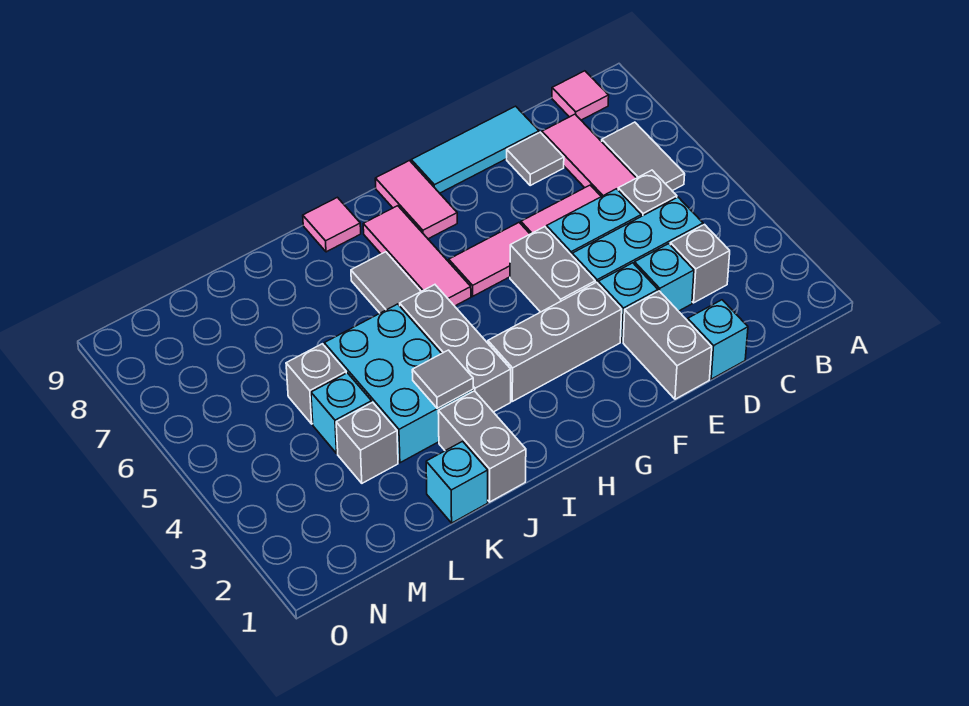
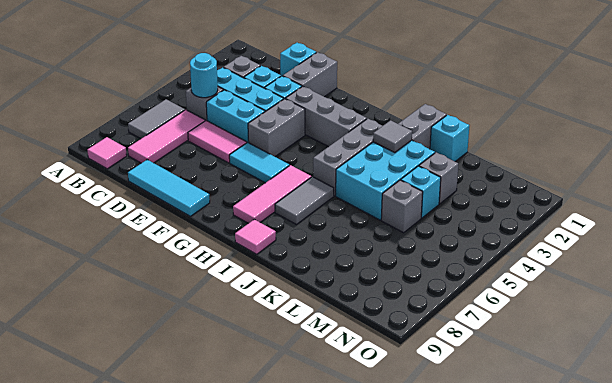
none -> cyan 1x1 round brick [190,53,218,98]
grey 1x1 tile [507,132,564,185] -> none
pink 1x2 tile [449,223,530,296] -> cyan 1x2 tile [229,142,289,183]
pink 1x2 tile [375,161,457,239] -> none

